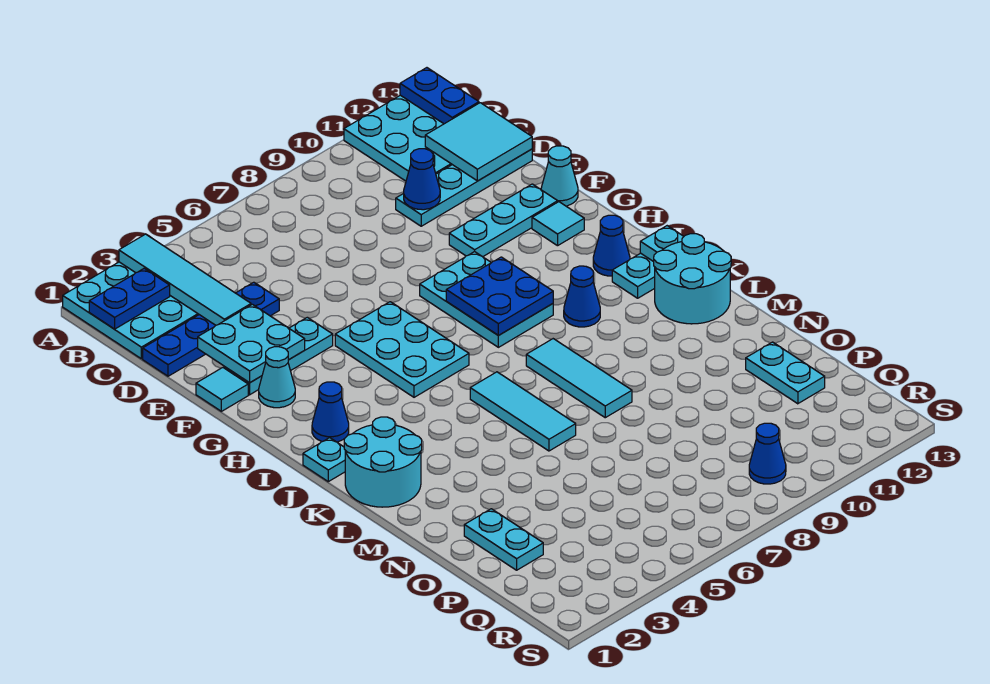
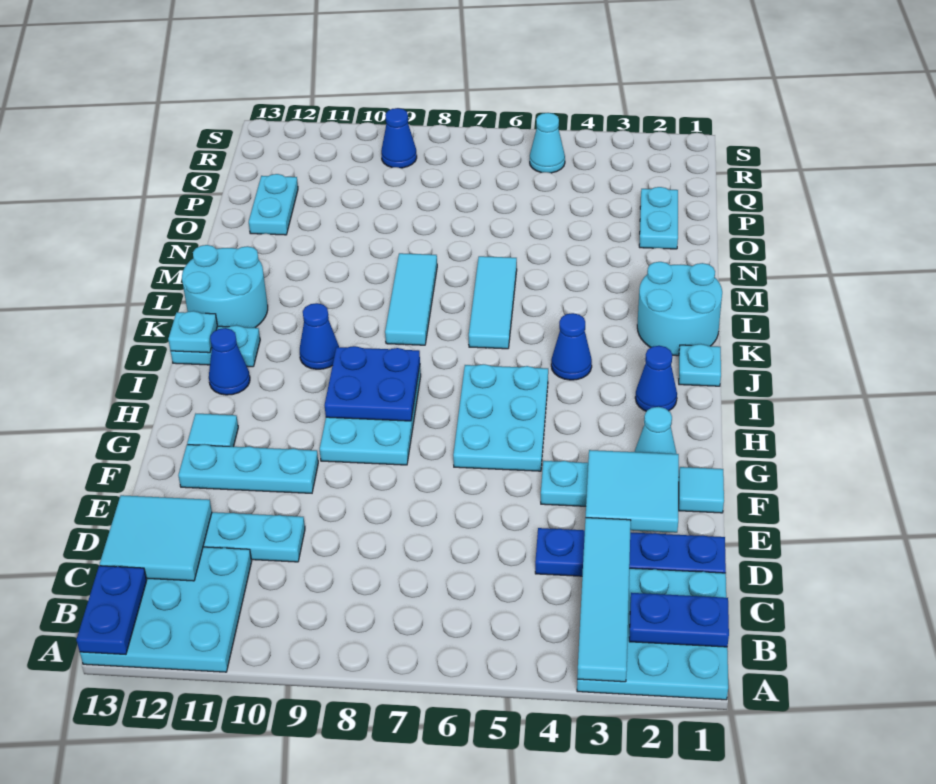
blue 1x1 cone [404,149,440,210] -> blue 1x1 cone moved to [551,313,592,380]
cyan 2x2 plate [198,304,305,383] -> cyan 2x2 tile [586,450,679,533]
cyan 1x1 cone [541,146,578,206] -> cyan 1x1 cone moved to [530,113,565,173]

